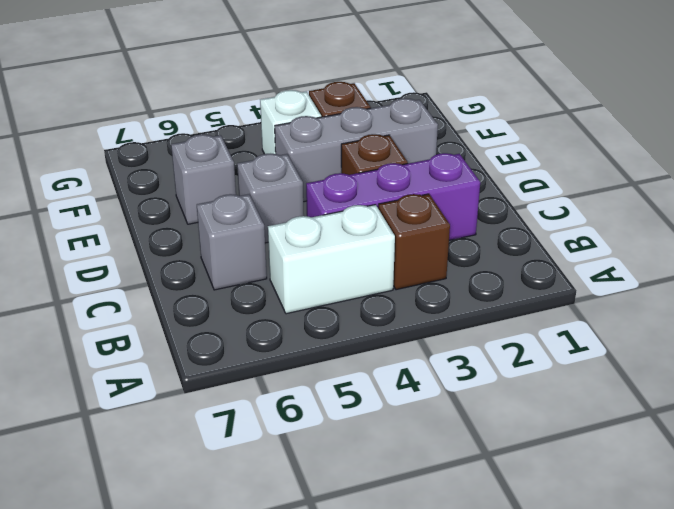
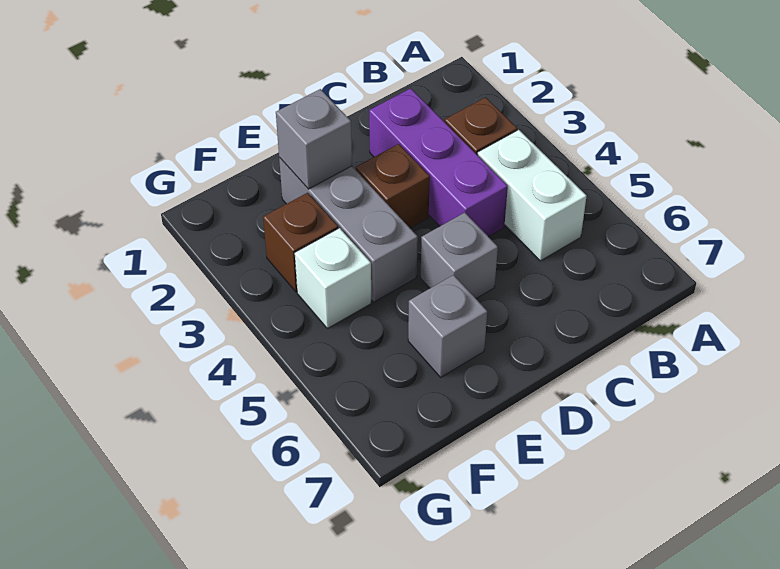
grey 1x1 brick [197,194,267,290] -> grey 1x1 brick moved to [276,89,352,189]

